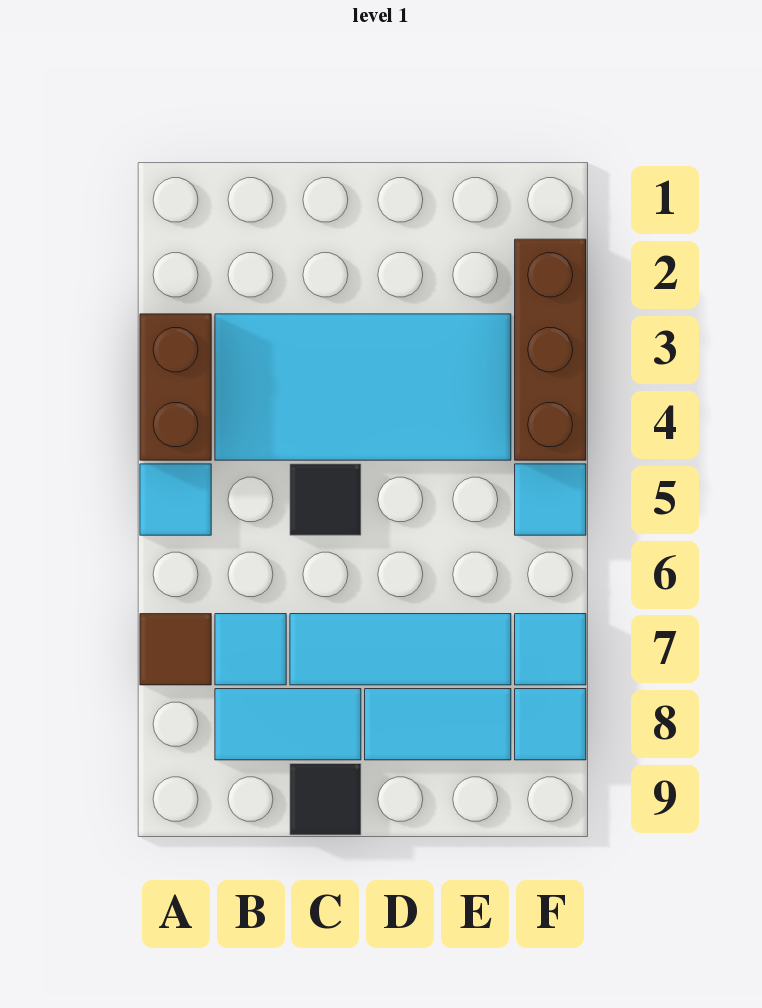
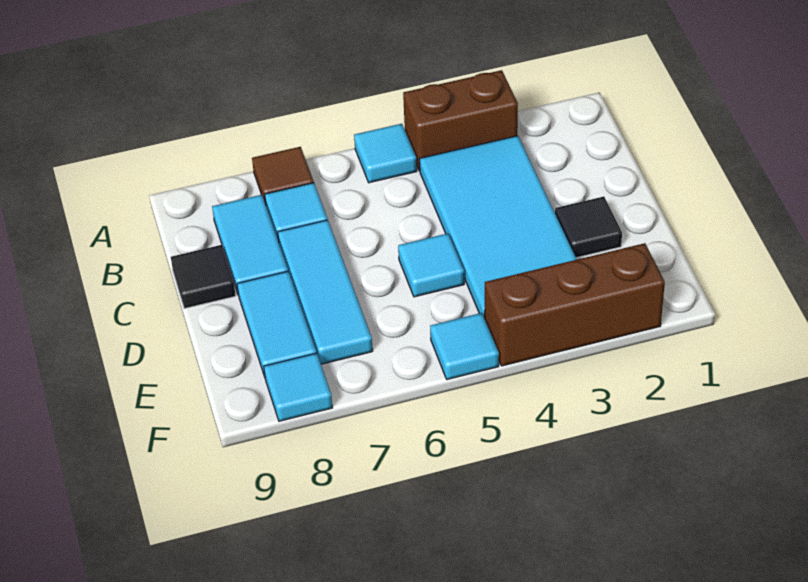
black 1x1 tile [290,464,361,535] -> black 1x1 tile moved to [555,196,622,258]
cyan 1x1 tile [515,614,586,685] -> cyan 1x1 tile moved to [398,233,464,297]

